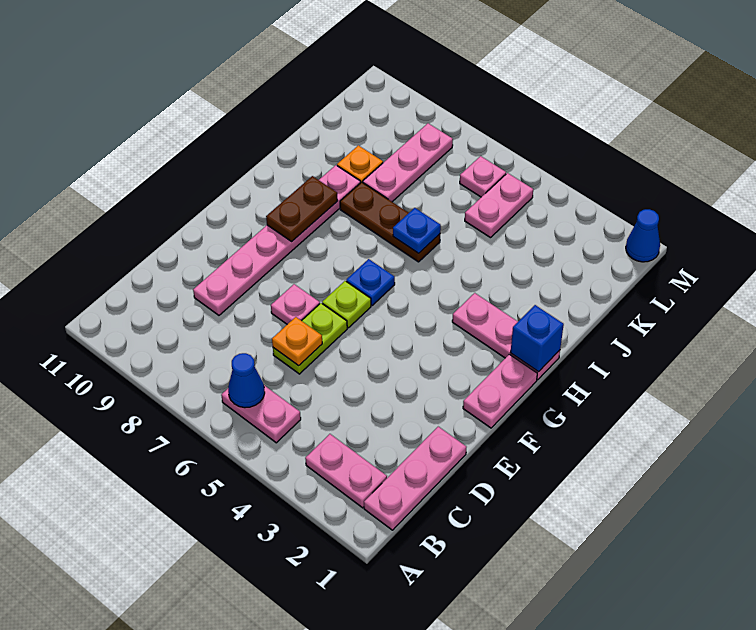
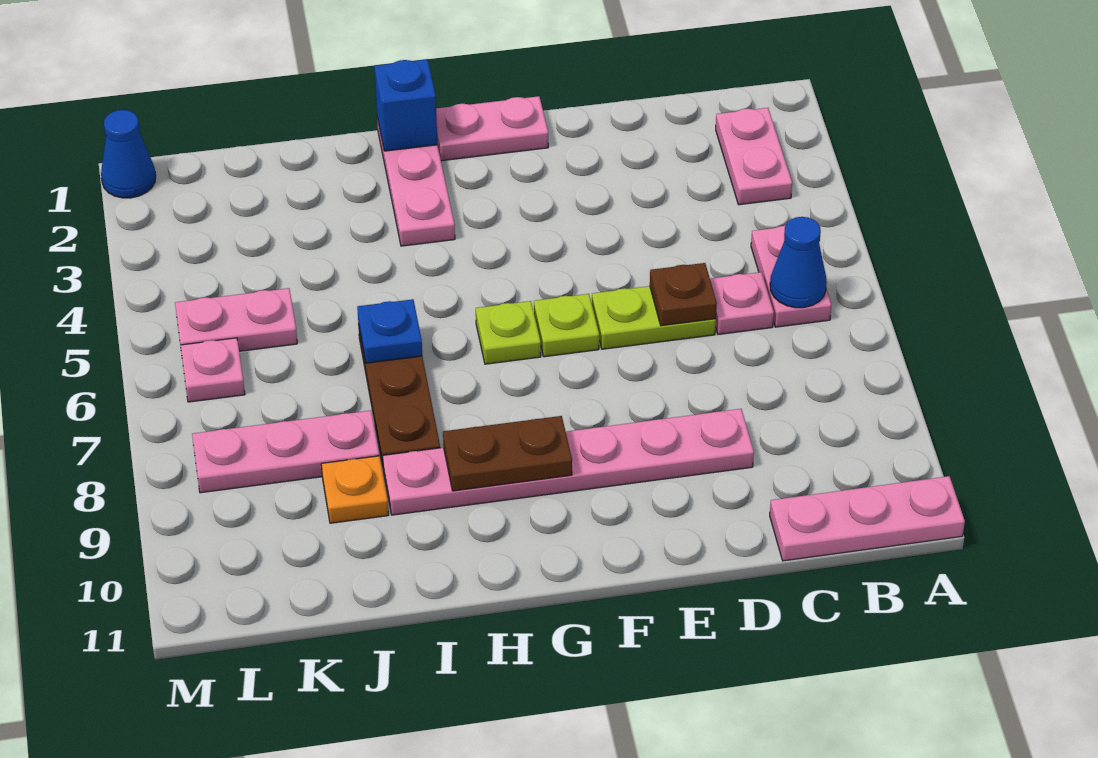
pink 1x3 plate [364,427,466,530] -> pink 1x3 plate moved to [770,476,965,561]
orange 1x1 plate [272,317,322,366] -> brown 1x1 plate [650,263,717,326]
pink 1x1 plate [271,284,320,324] -> pink 1x1 plate moved to [710,272,774,334]
blue 1x1 plate [346,259,395,305] -> lime 1x1 plate [476,301,541,364]

